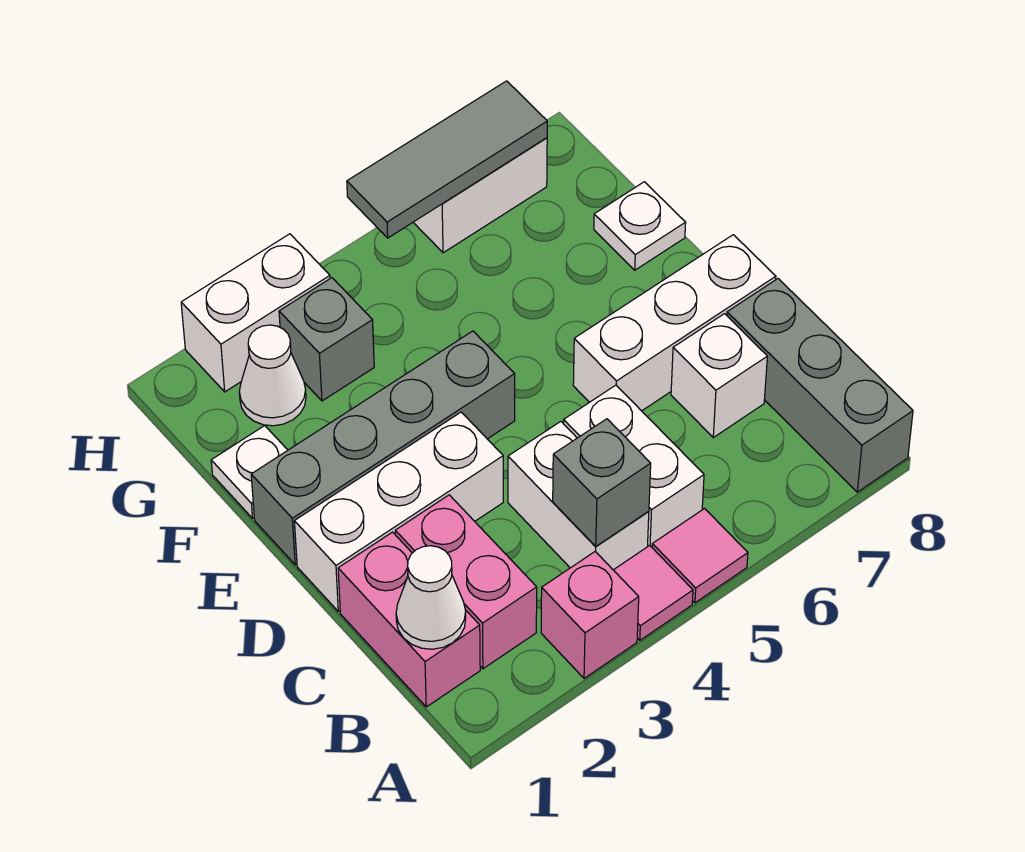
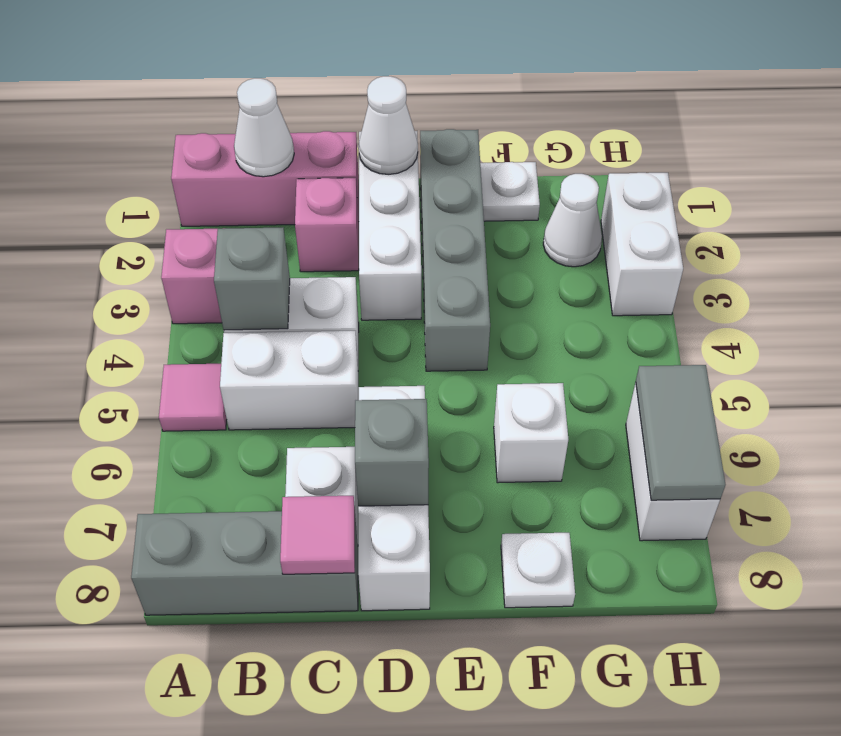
pink 1x1 tile [614,546,693,640] -> pink 1x1 tile moved to [280,496,355,574]
pink 1x2 brick [338,532,480,707] -> pink 1x3 brick [171,131,359,226]
pink 1x2 brick [395,495,537,669] -> pink 1x1 brick [295,178,359,272]
none -> white 1x1 cone [359,76,418,174]
none -> white 1x1 brick [494,383,568,483]
grey 1x1 brick [279,278,374,401] -> grey 1x1 brick moved to [355,399,429,506]
grey 1x3 tile [347,81,547,238] -> grey 1x2 tile [636,365,726,500]

